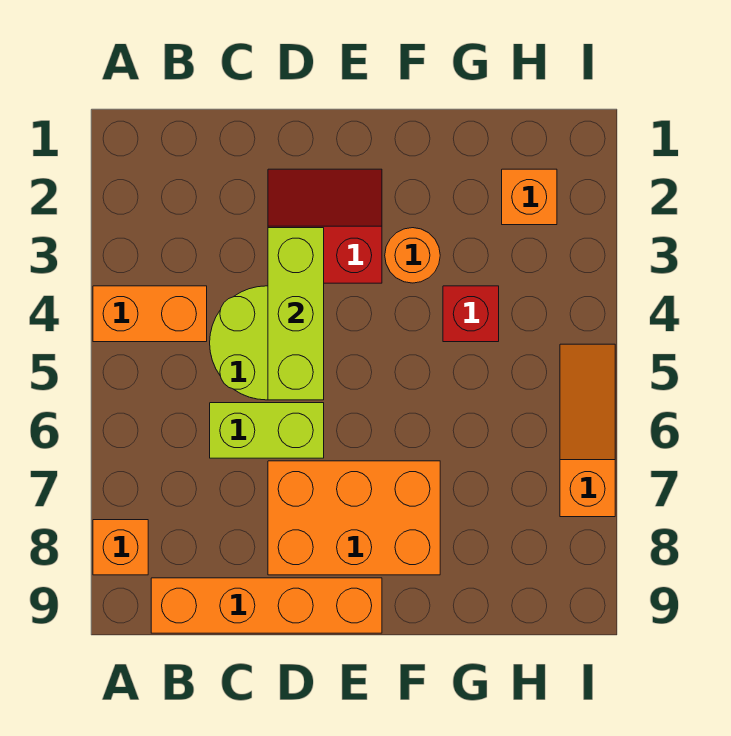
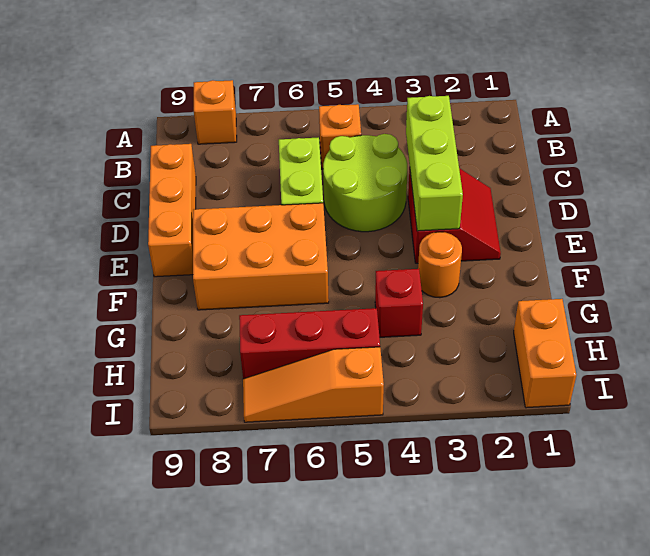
orange 1x2 brick [93,286,207,342] -> orange 1x2 brick moved to [514,299,576,408]
orange 1x4 brick [151,578,382,633] -> orange 1x3 brick [148,144,196,277]
lime 1x3 brick [268,228,324,400] -> lime 1x3 brick turned to [406,96,463,231]
orange 2x3 brick [268,461,440,575] -> orange 2x3 brick turned to [193,203,329,310]
orange 1x1 brick [502,169,557,225] -> orange 1x1 brick moved to [319,104,361,169]
none -> red 1x3 brick [239,308,380,379]
orange 1x3 slope [560,344,615,517] -> orange 1x3 slope turned to [243,347,384,422]

